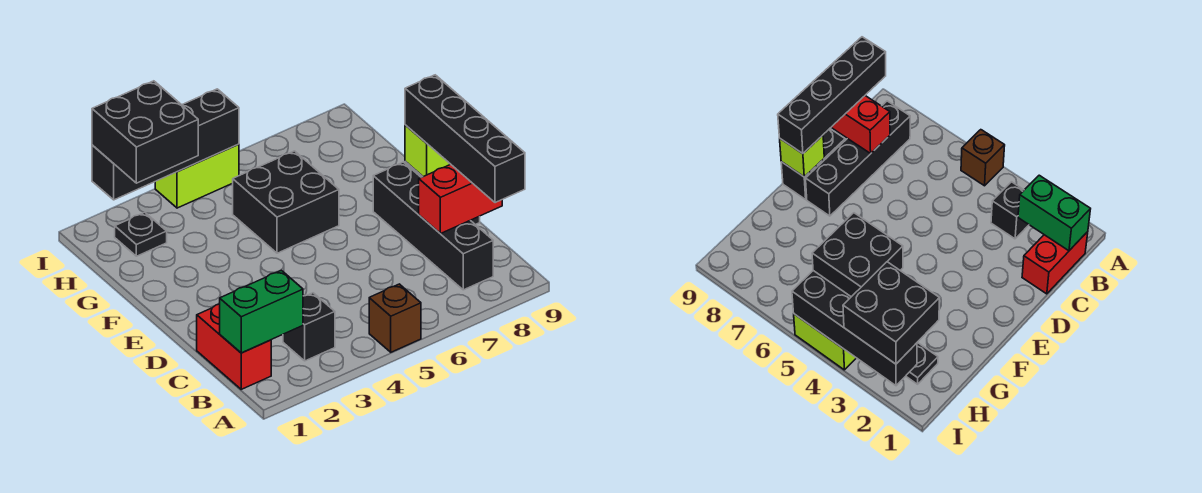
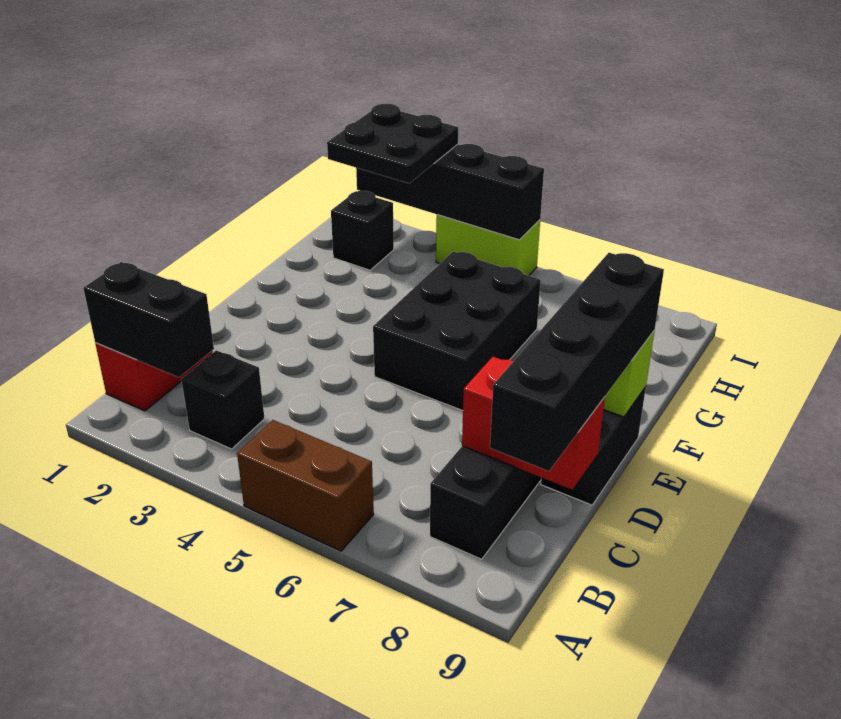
brown 1x1 brick [369,284,421,352] -> brown 1x2 brick [237,420,374,551]
green 1x2 brick [220,270,303,353] -> black 1x2 brick [83,262,214,377]
black 2x2 brick [233,151,339,253] -> black 2x3 brick [373,251,541,411]
black 1x1 plate [115,212,167,256] -> black 1x1 brick [331,191,394,270]
black 2x2 brick [92,81,198,183] -> black 2x2 plate [327,104,458,183]

